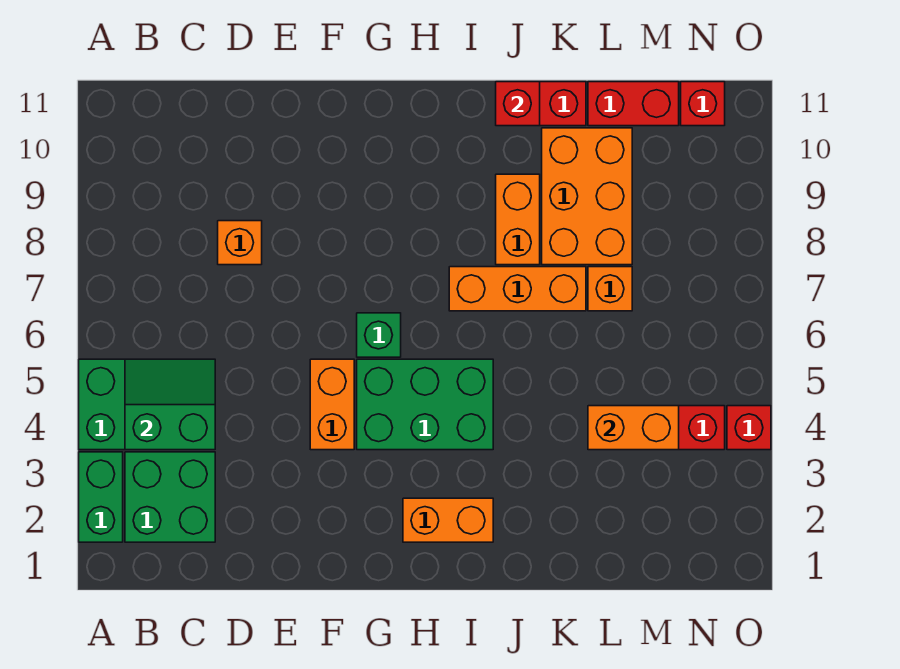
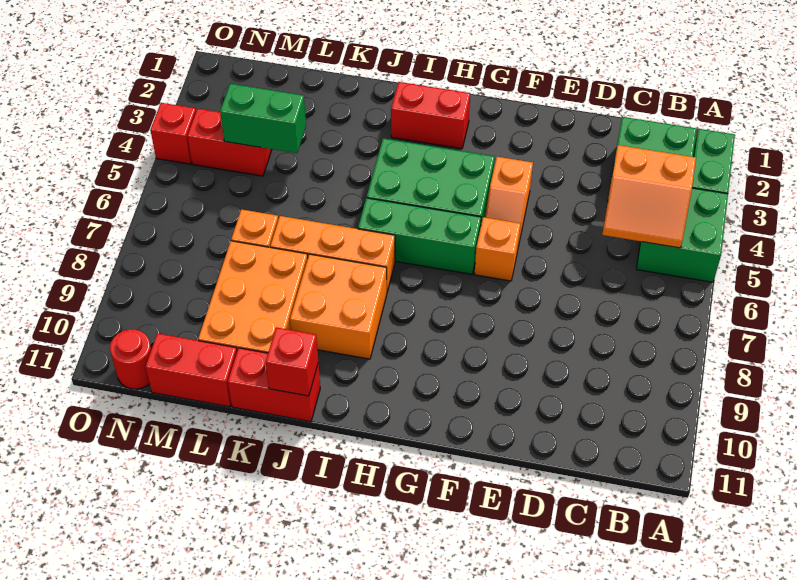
green 2x2 slope [125,359,215,450] -> orange 2x2 slope [602,145,696,248]
orange 1x1 brick [218,221,262,265] -> orange 1x1 brick moved to [474,217,520,281]
orange 1x2 brick [310,359,354,450] -> orange 1x2 slope [485,157,533,246]
green 1x1 brick [357,313,401,357] -> green 1x3 brick [358,198,481,274]
orange 1x2 brick [403,498,493,542] -> red 1x2 brick [391,82,470,149]
orange 1x2 brick [496,174,540,265] -> orange 2x2 brick [290,254,387,359]
orange 1x2 brick [588,406,679,450] -> green 1x2 brick [220,84,306,153]
red 1x1 brick [681,82,725,126] -> red 1x1 round brick [110,329,151,389]

